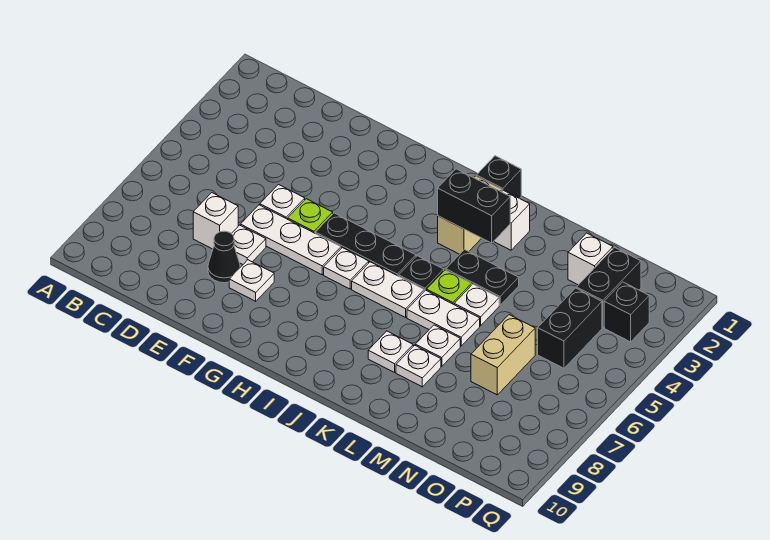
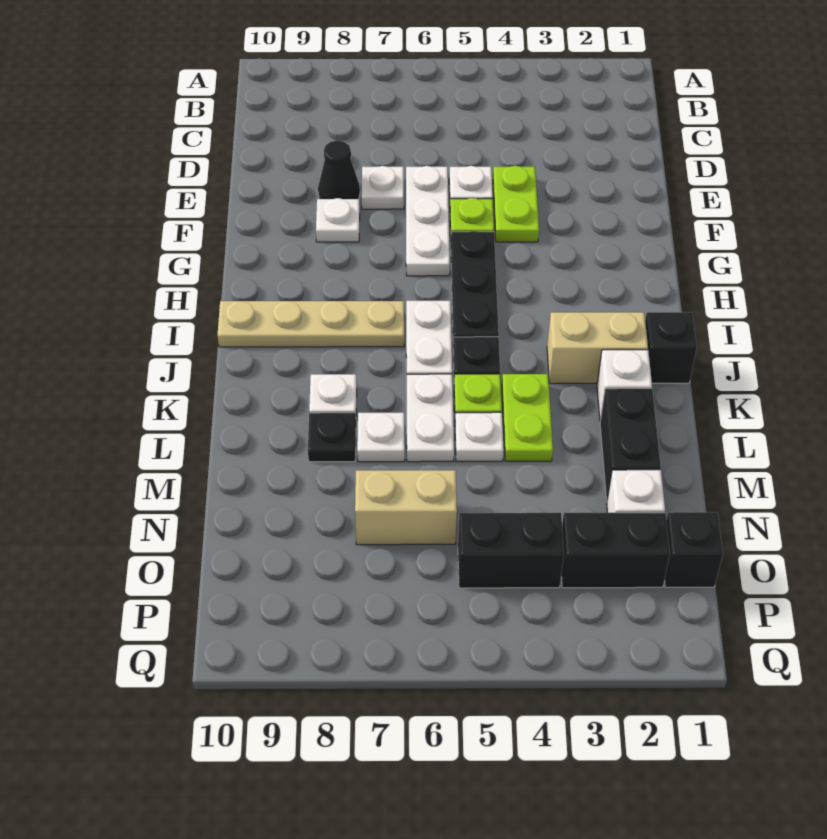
white 1x1 brick [193,193,238,249] -> none
none -> lime 1x2 plate [493,166,539,242]
white 1x1 plate [324,248,369,289] -> none
none -> tan 1x4 plate [217,301,404,347]
black 1x2 brick [438,169,510,243] -> black 1x2 brick moved to [600,388,661,500]
black 1x2 plate [446,250,519,305] -> lime 1x2 plate [502,374,553,461]
white 1x1 plate [396,345,441,387] -> black 1x1 plate [308,413,356,462]
black 1x1 brick [604,282,649,342] -> black 1x1 brick moved to [664,512,723,587]

